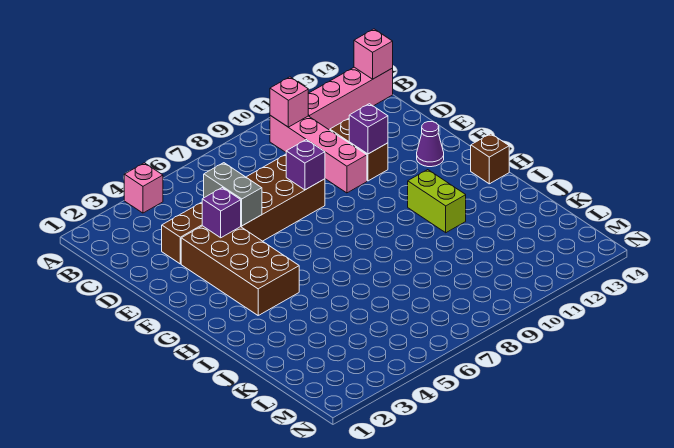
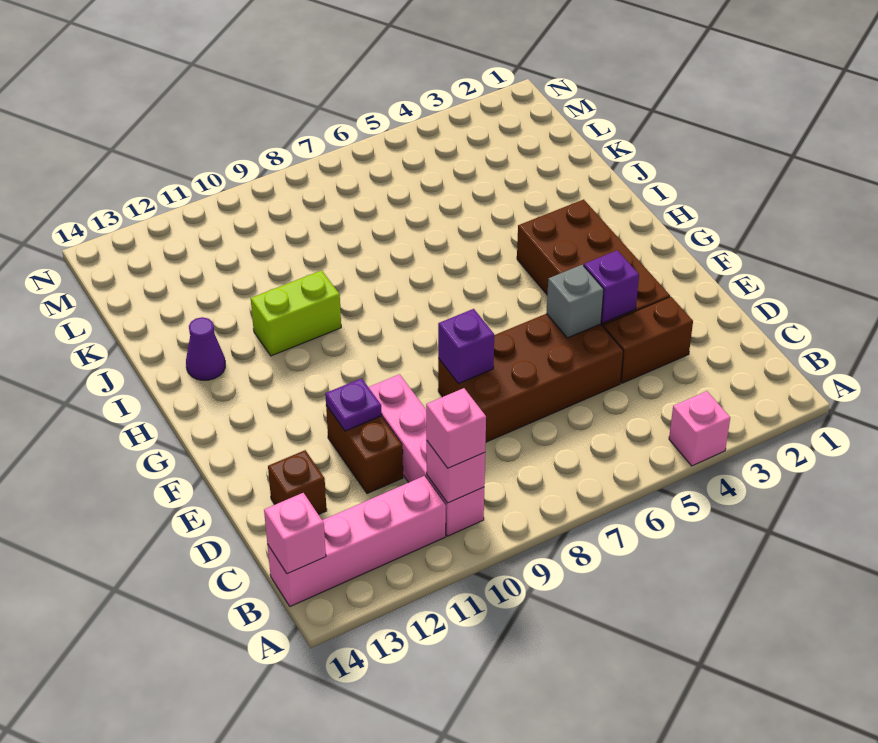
none -> pink 1x1 brick [426,388,486,468]
grey 1x2 brick [204,163,262,226] -> grey 1x1 brick [546,265,604,338]
purple 1x1 brick [349,104,388,154] -> purple 1x1 plate [325,378,382,431]
purple 1x1 cone [417,122,444,167] -> purple 1x1 cone moved to [186,317,225,380]
lime 1x2 brick [408,170,466,233] -> lime 1x2 brick turned to [251,270,341,356]
brown 1x1 brick [471,134,509,184] -> brown 1x1 brick moved to [268,450,327,515]

